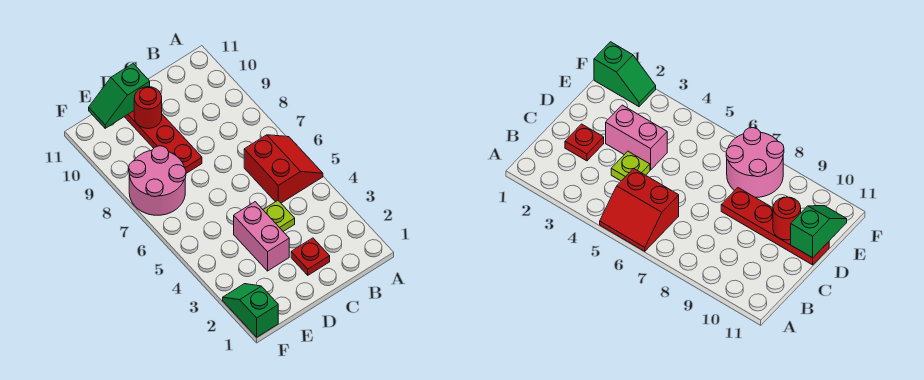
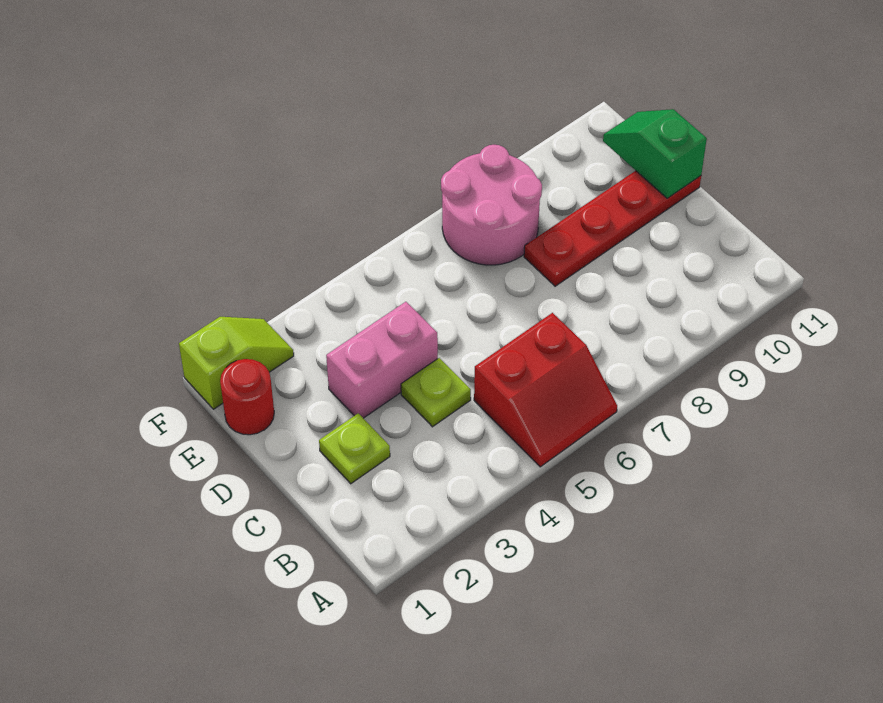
red 1x1 plate [291,238,330,275] -> lime 1x1 plate [319,413,390,484]
red 1x1 round brick [134,87,162,129] -> red 1x1 round brick moved to [220,359,274,435]
green 1x2 slope [223,284,278,337] -> lime 1x2 slope [179,317,294,409]

